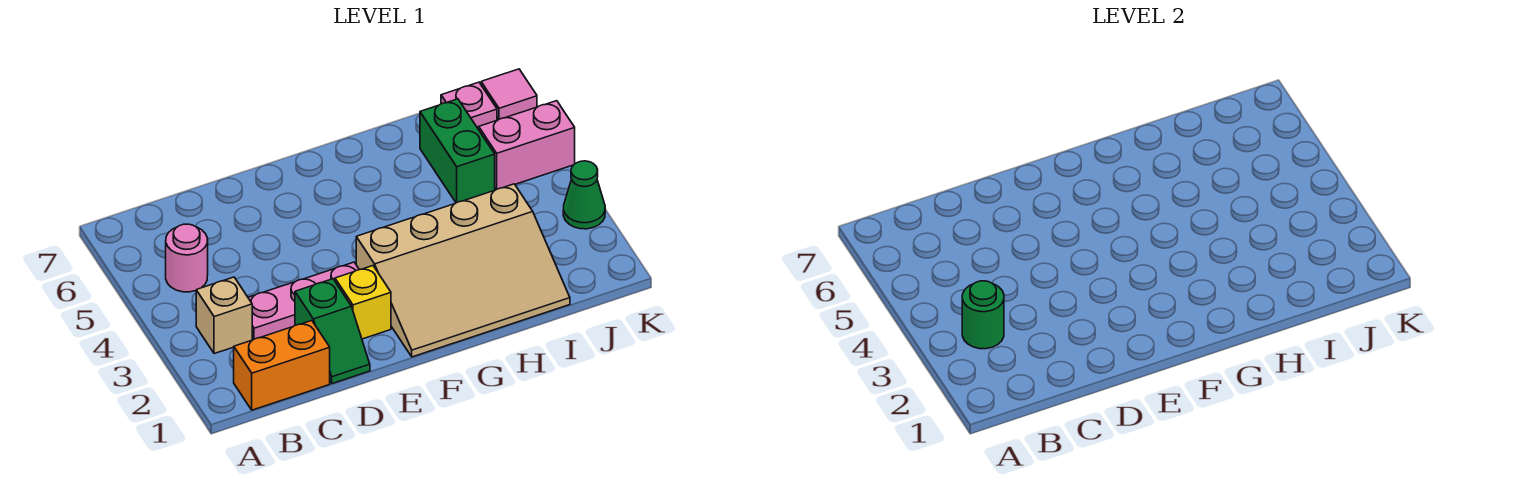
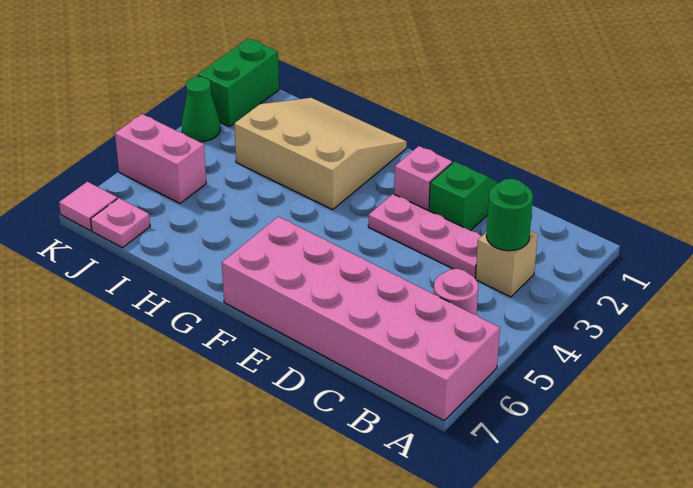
none -> pink 2x6 brick [222,217,500,420]
orange 1x2 brick [234,321,330,410] -> none
yellow 1x1 brick [335,266,391,339] -> pink 1x1 brick [394,146,452,211]
tan 3x4 slope [356,184,570,357] -> tan 3x3 slope [234,98,407,210]
green 1x2 brick [420,99,495,203] -> green 1x2 brick moved to [198,38,279,127]

